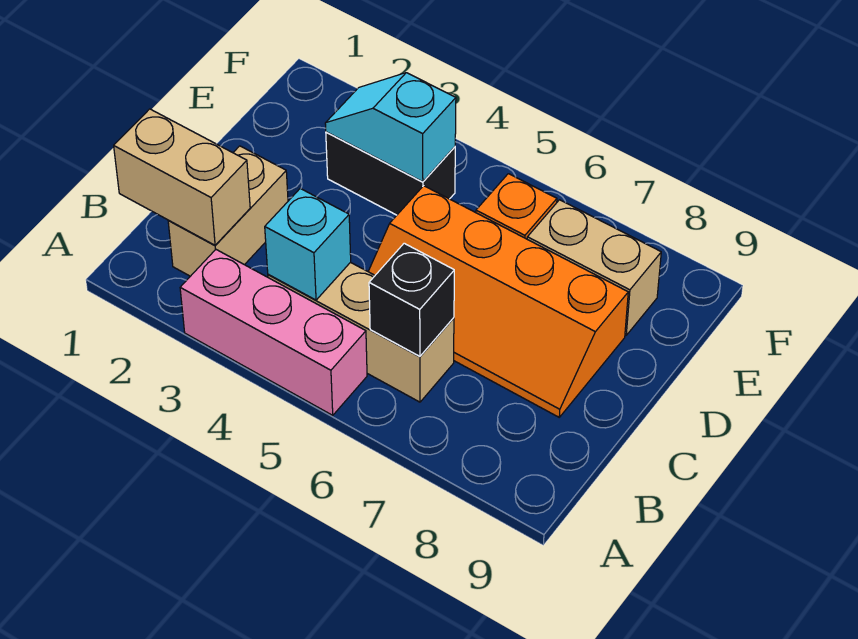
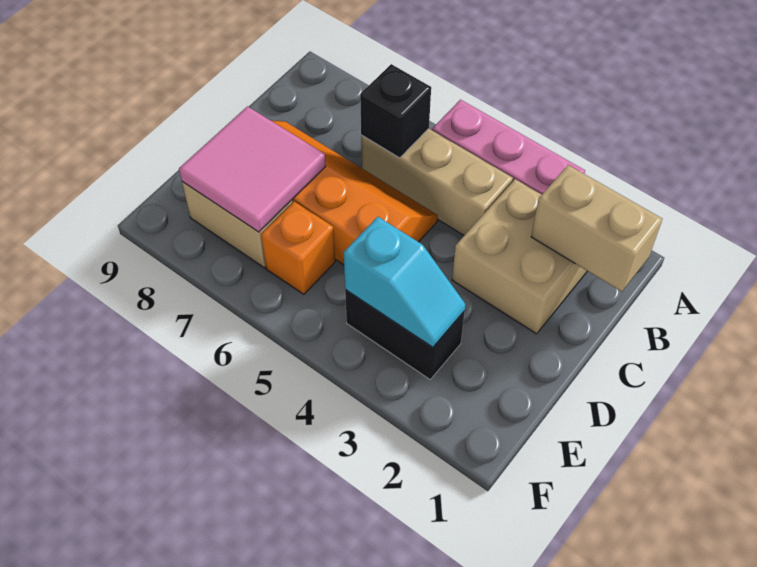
tan 1x2 brick [168,146,288,276] -> tan 2x2 brick [452,179,587,334]
cyan 1x1 brick [265,189,351,300] -> none
none -> pink 2x2 tile [179,106,326,232]

